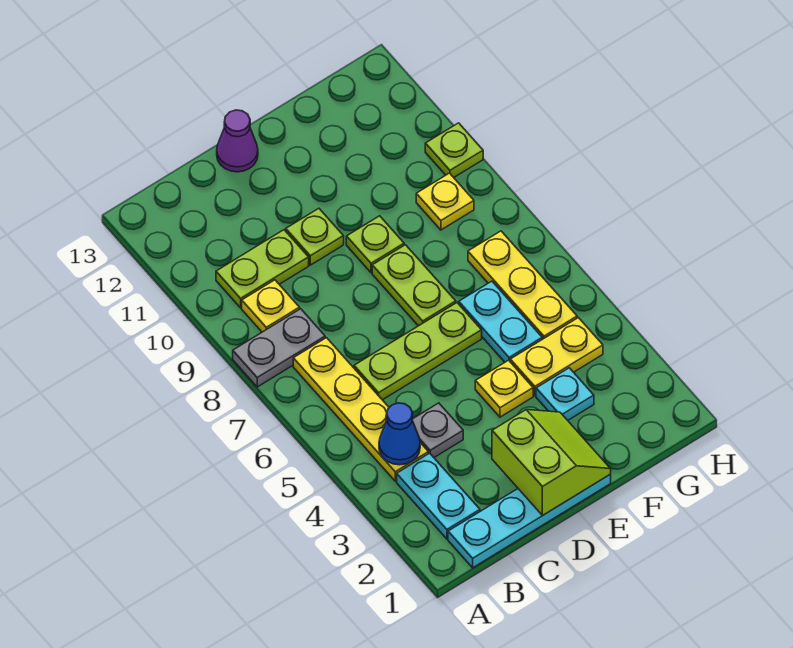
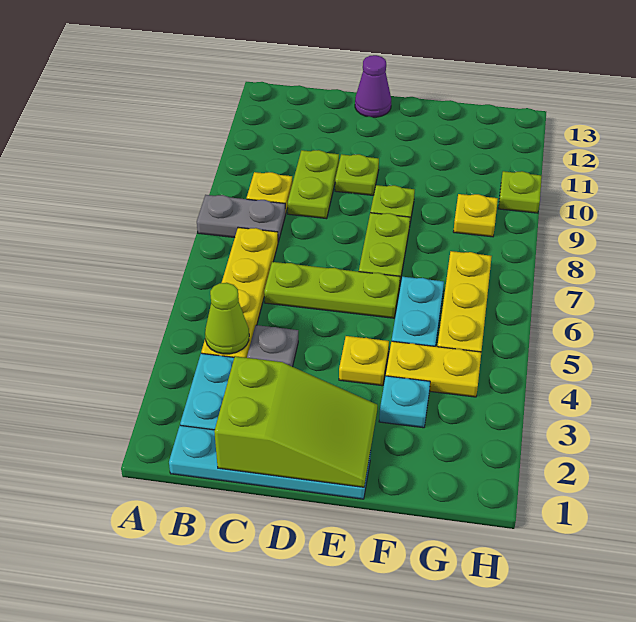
blue 1x1 cone [379,403,420,465] -> lime 1x1 cone [205,283,249,354]
lime 1x2 plate [216,230,309,308] -> lime 1x2 plate turned to [288,150,339,219]
lime 2x2 slope [492,410,611,515] -> lime 2x3 slope [214,356,377,487]

